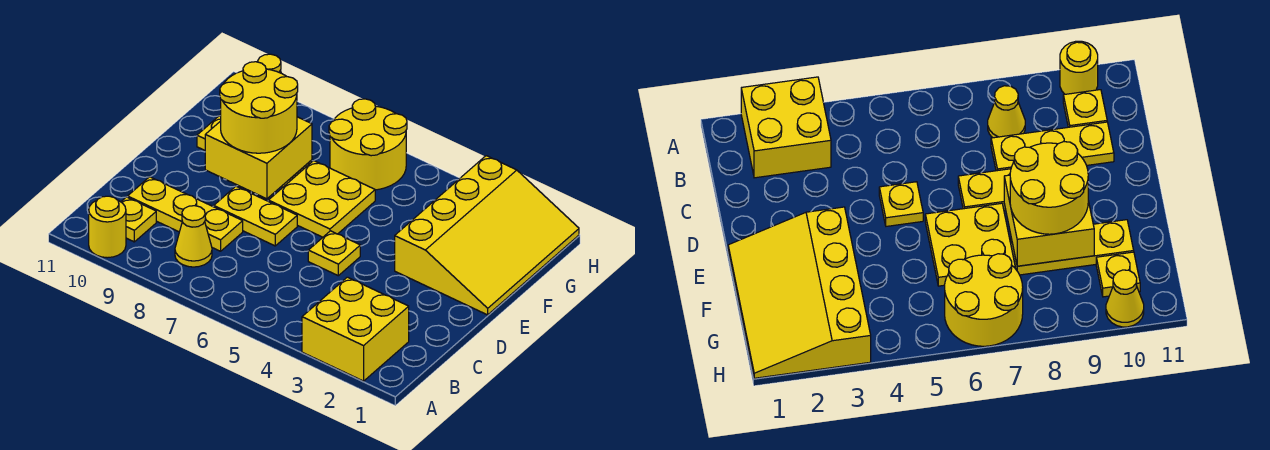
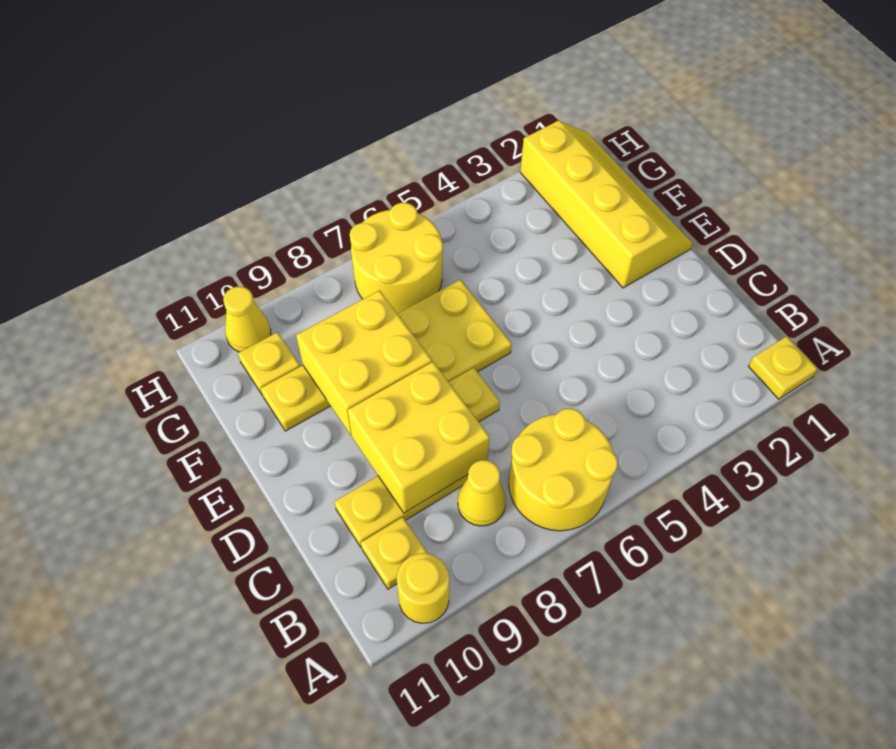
yellow 2x2 brick [302,277,409,381] -> yellow 2x2 brick moved to [348,362,490,513]
yellow 1x1 plate [308,231,360,276] -> yellow 1x1 plate moved to [748,336,818,399]
yellow 3x4 slope [395,156,579,315] -> yellow 2x4 slope [520,121,693,288]
yellow 2x2 round brick [220,62,298,153] -> yellow 2x2 round brick moved to [509,409,618,531]

